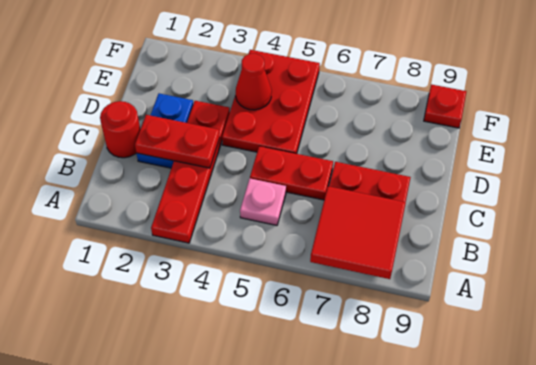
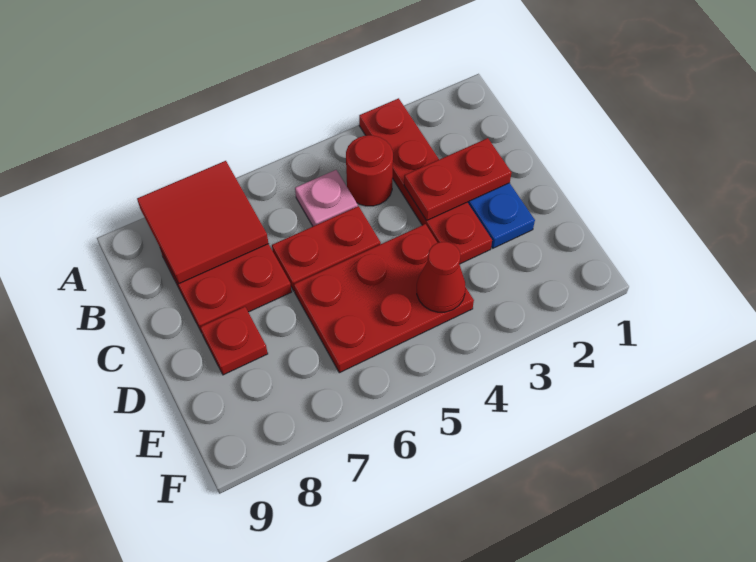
red 1x1 round brick [100,101,140,158] -> red 1x1 round brick moved to [346,135,393,206]
red 2x3 plate [222,50,320,154] -> red 2x3 plate turned to [294,224,474,373]
red 1x1 plate [424,84,467,128] -> red 1x1 plate moved to [200,307,268,375]

